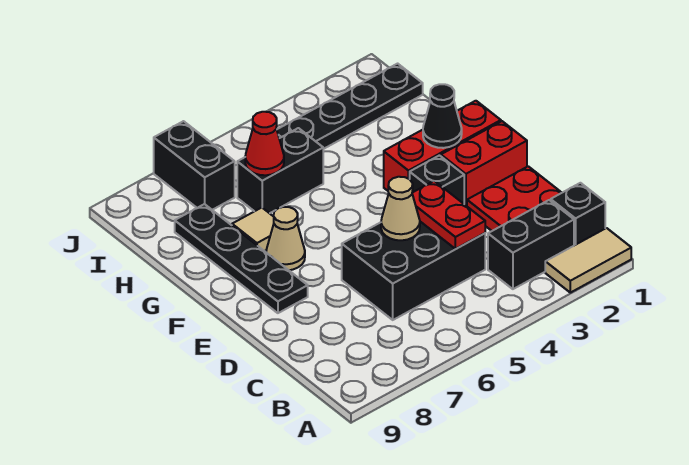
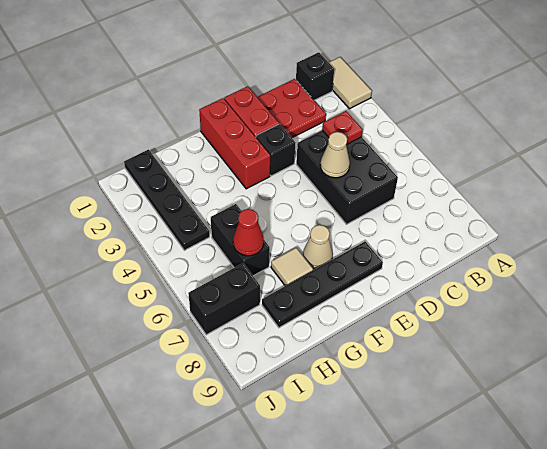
black 1x2 brick [488,200,574,289] -> none
red 1x2 plate [412,181,485,249] -> red 1x1 plate [322,111,363,144]
black 1x1 cone [423,84,462,148] -> none

